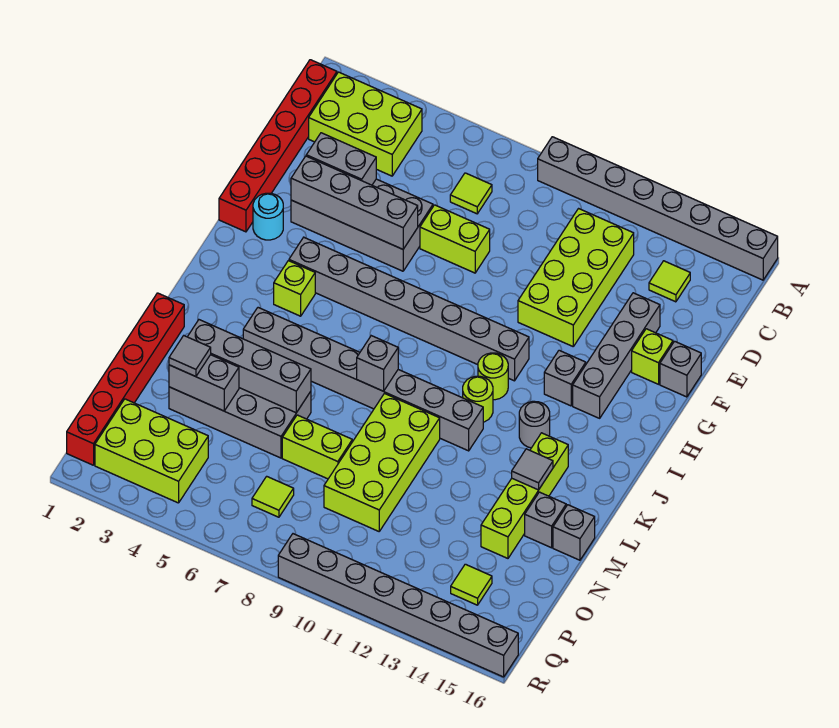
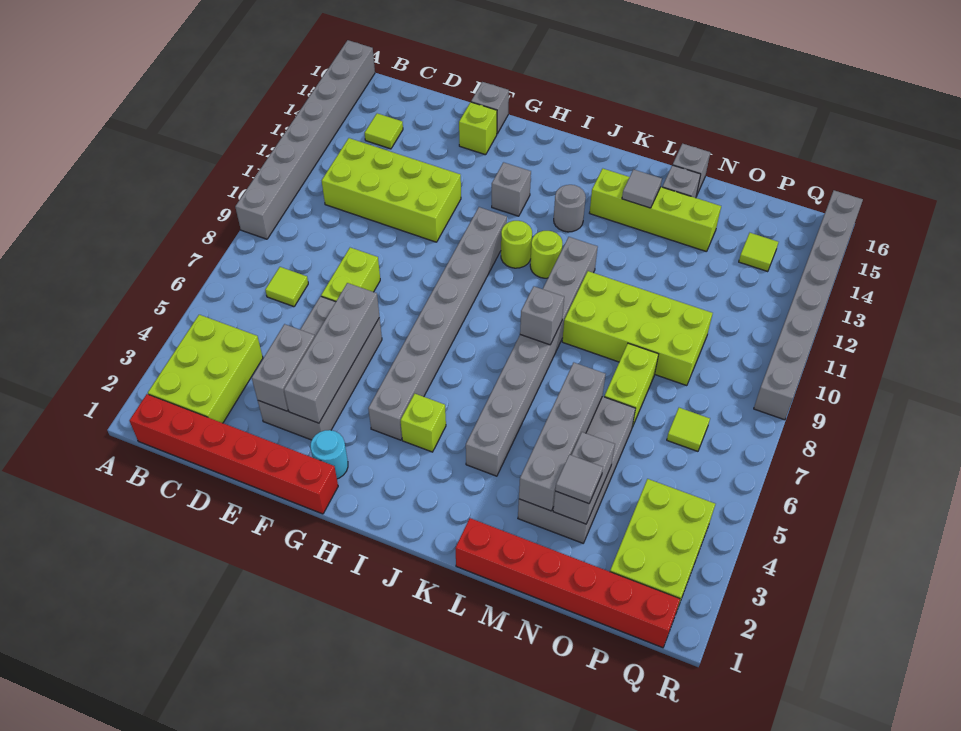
grey 1x4 brick [573,293,660,418] -> none

